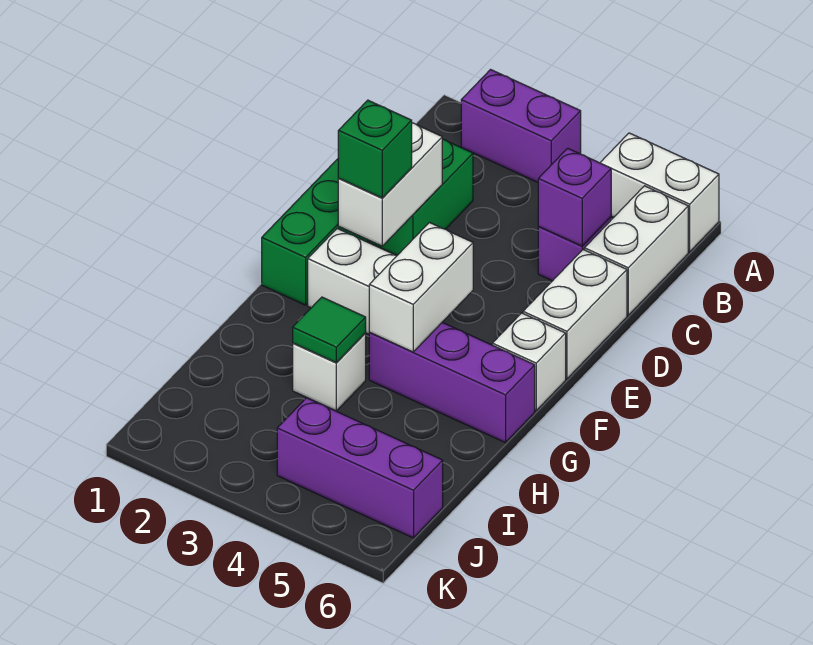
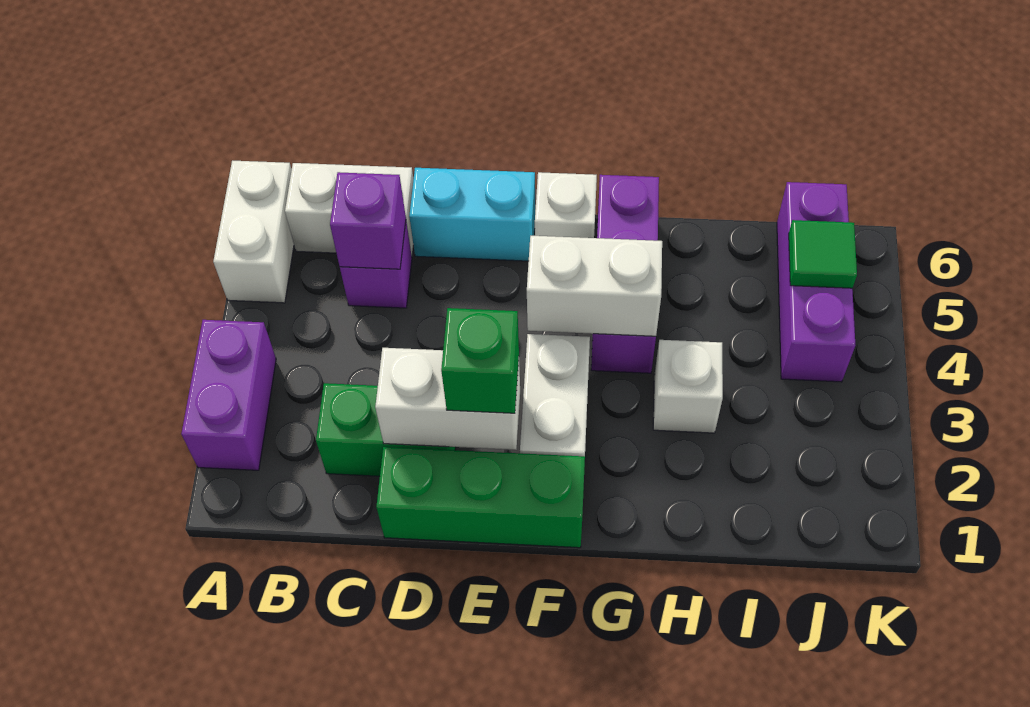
white 1x2 brick [523,250,627,379] -> cyan 1x2 brick [409,168,535,261]
green 1x1 tile [293,297,366,363] -> green 1x1 tile moved to [789,220,857,288]

